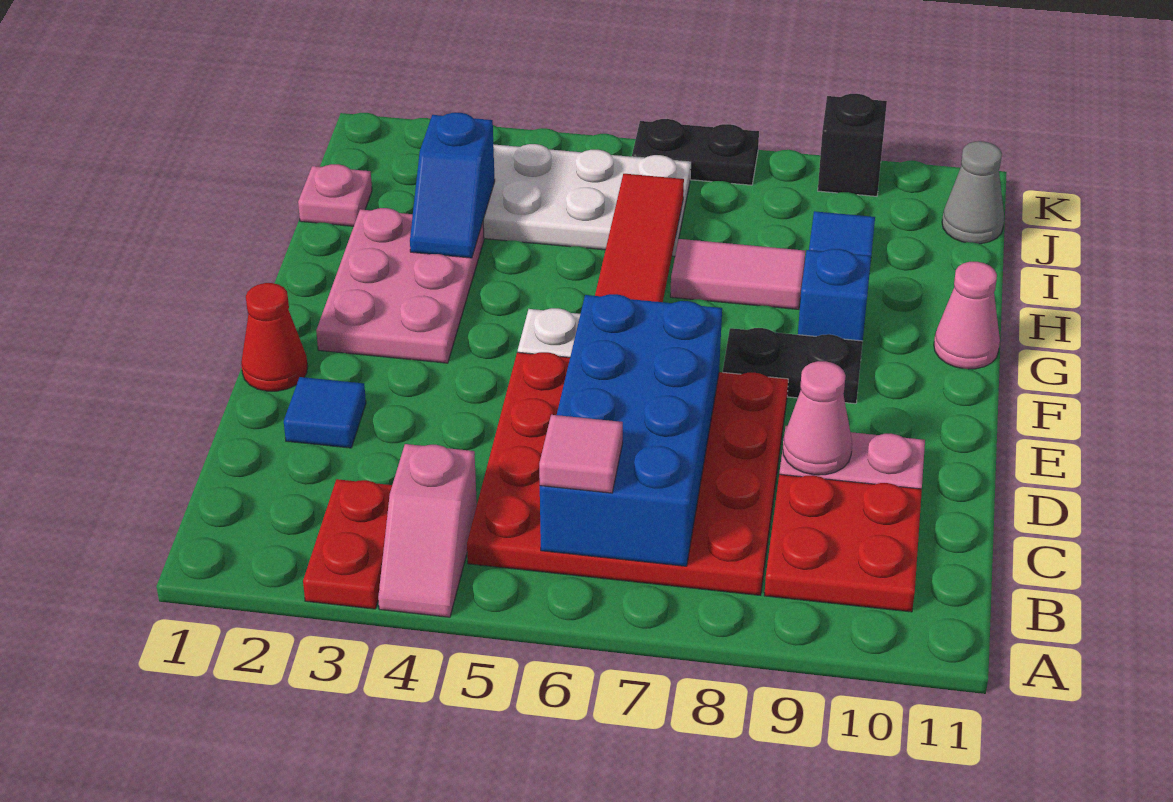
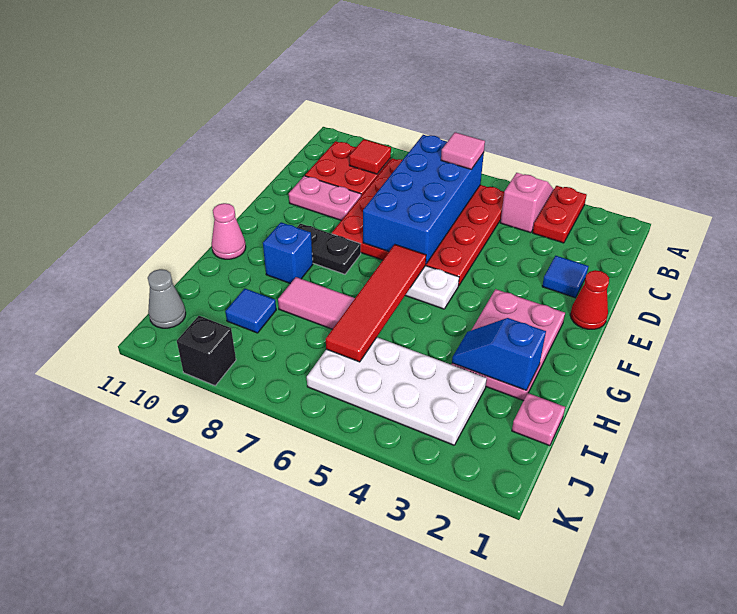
none -> red 1x1 tile [349,139,391,174]
pink 1x1 cone [783,361,852,475] -> none
blue 1x2 slope [410,113,495,258] -> blue 1x2 slope turned to [452,318,546,390]
black 1x2 plate [632,119,759,185] -> none

